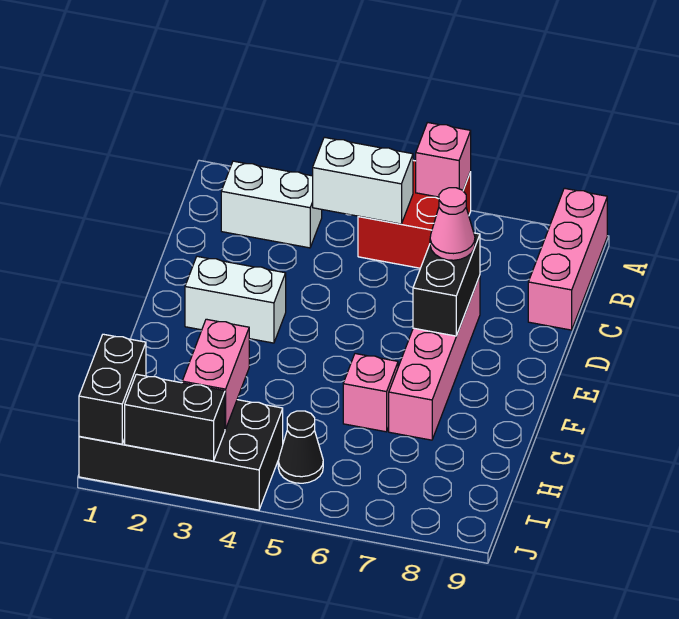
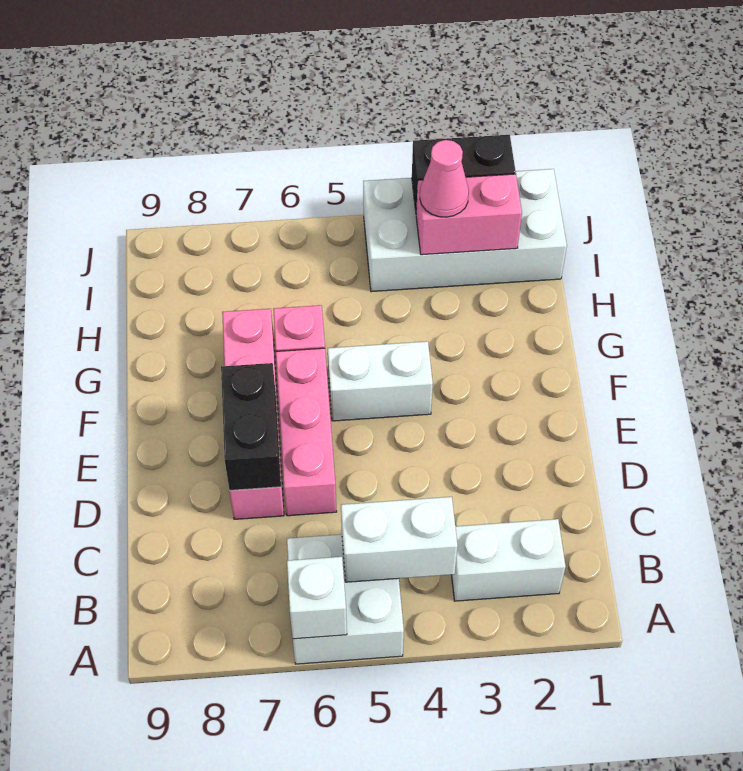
red 2x2 brick [358,161,471,268] -> white 2x2 brick [287,534,404,664]
pink 1x1 brick [416,123,471,197] -> white 1x1 brick [287,557,347,639]
pink 1x3 brick [528,188,607,330] -> pink 1x3 brick moved to [276,348,337,516]
pink 1x1 cone [430,188,475,260] -> pink 1x1 cone moved to [420,140,469,217]
white 1x2 brick [185,256,286,343] -> white 1x2 brick moved to [328,341,433,421]
pink 1x2 brick [182,319,249,429] -> pink 1x2 brick turned to [416,174,522,255]
black 2x4 brick [79,400,283,510] -> white 2x4 brick [363,169,567,292]
black 1x2 brick [79,334,146,444] -> none
black 1x1 cone [278,411,323,483] -> none

